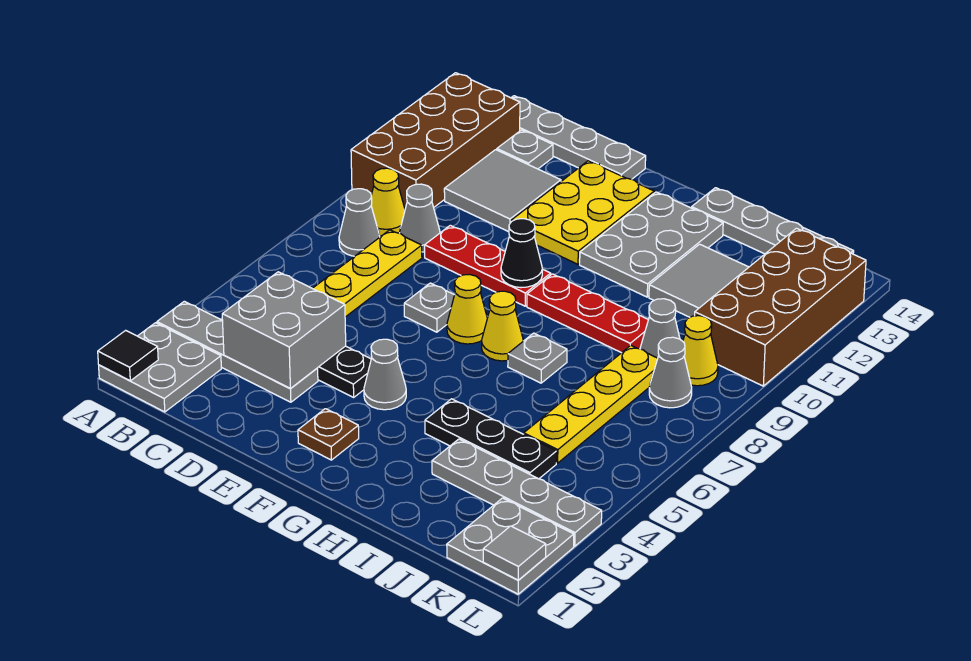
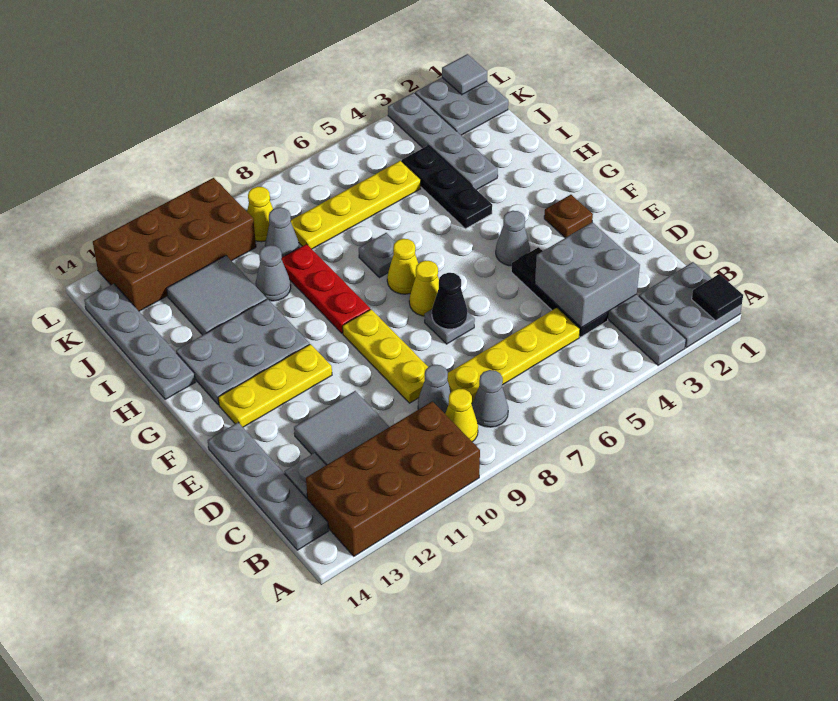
red 1x3 plate [425,225,551,306] -> yellow 1x3 plate [343,309,428,403]
yellow 2x3 plate [512,161,654,264] -> yellow 1x3 plate [218,344,332,427]
black 1x1 cone [501,219,542,288] -> black 1x1 cone moved to [432,273,467,329]
grey 1x1 cone [649,337,692,408] -> grey 1x1 cone moved to [256,245,291,301]

